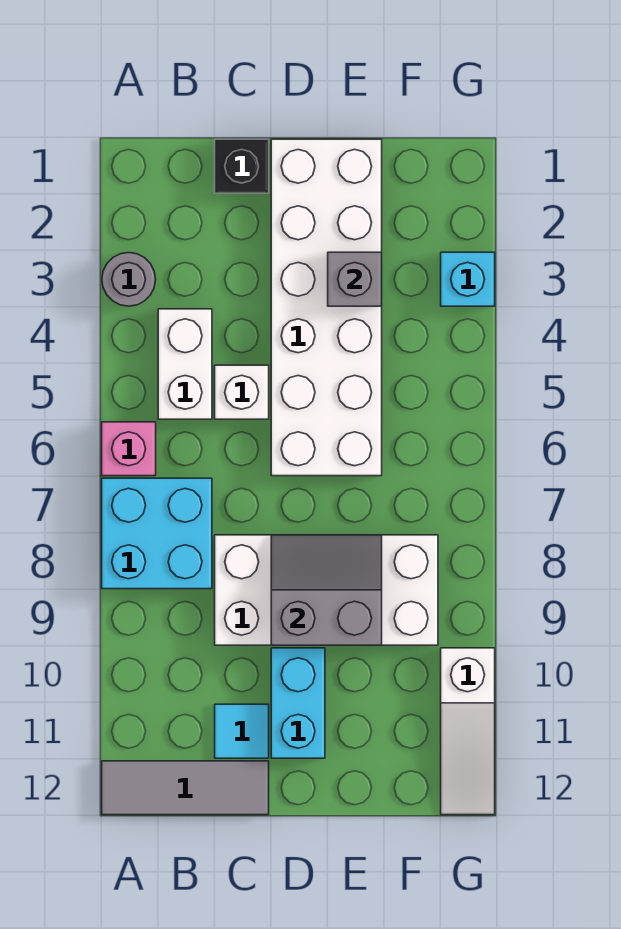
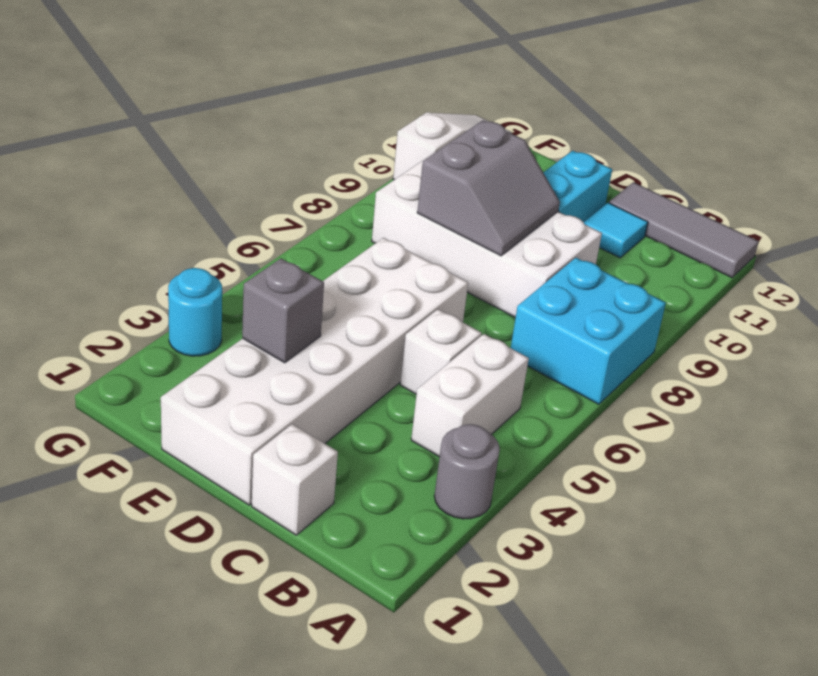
pink 1x1 brick [102,422,156,476] -> none
black 1x1 brick [215,139,269,193] -> white 1x1 brick [252,424,338,535]
grey 2x2 slope [271,535,382,645] -> grey 2x2 slope turned to [417,120,560,256]
cyan 1x1 brick [441,252,495,306] -> cyan 1x1 round brick [168,268,222,356]

